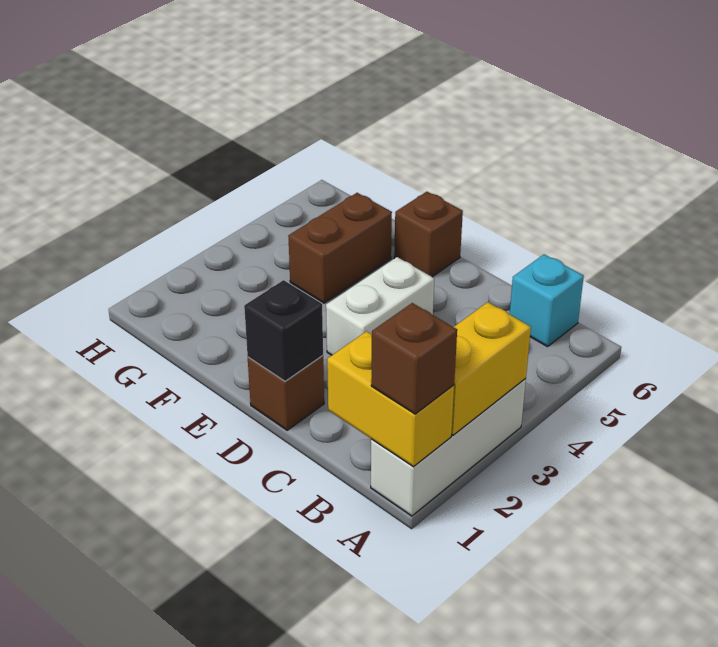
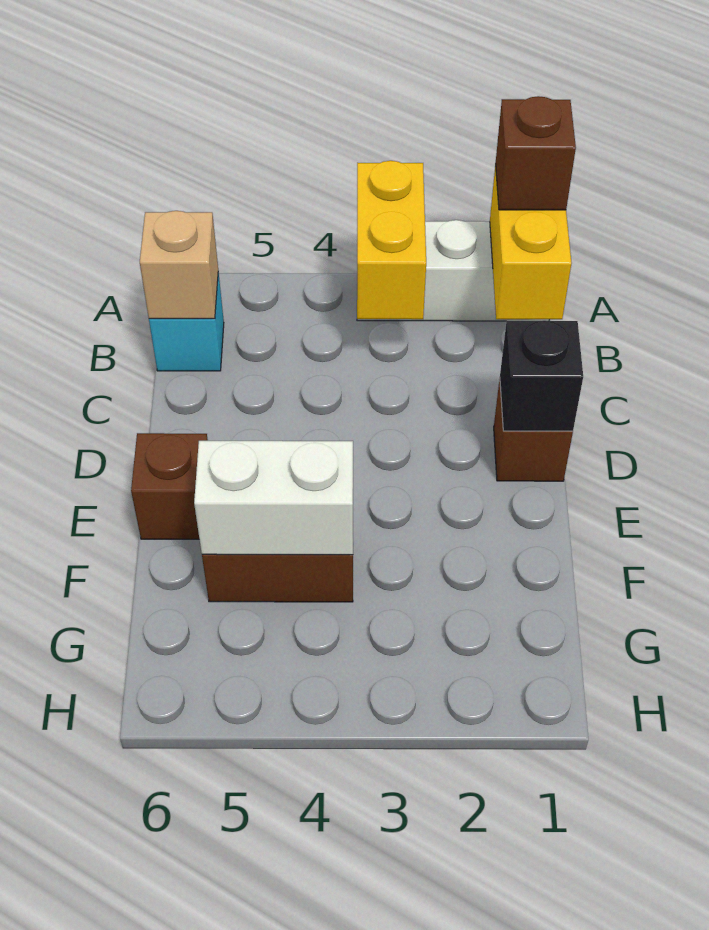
yellow 1x2 brick [452,302,531,435] -> yellow 1x2 brick turned to [357,161,426,319]
none -> tan 1x1 brick [140,211,218,319]
white 1x2 brick [326,257,434,355] -> white 1x2 brick moved to [194,441,353,555]

